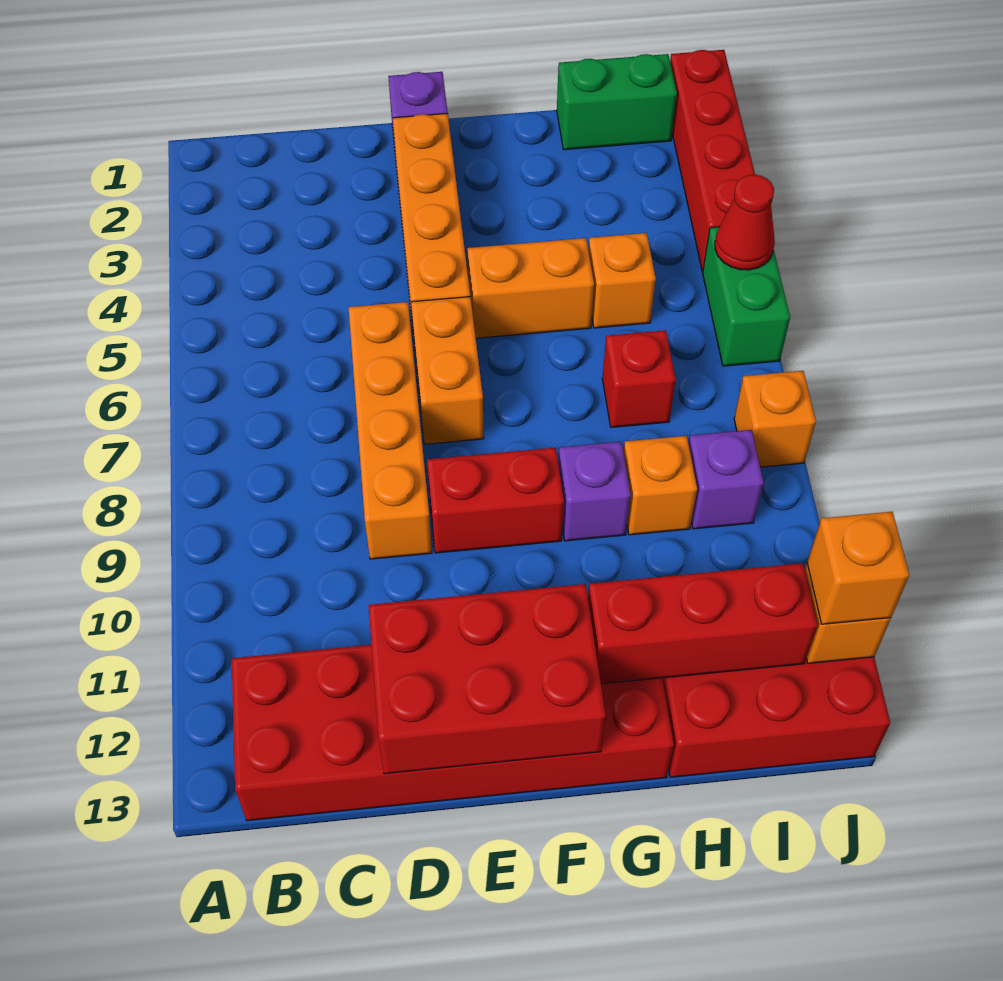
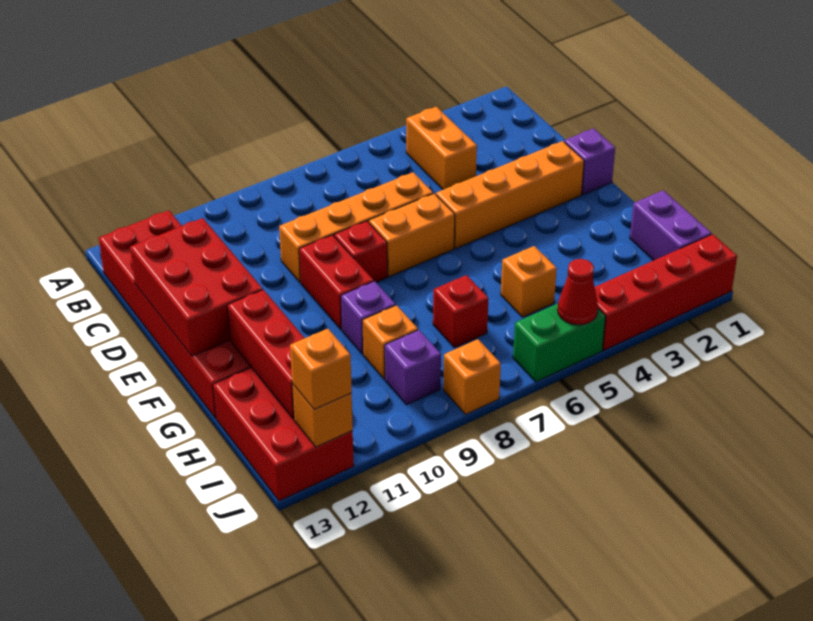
none -> red 1x1 brick [334,221,387,282]
orange 1x2 brick [467,238,594,338] -> orange 1x2 brick moved to [406,107,477,190]
green 1x2 brick [557,54,677,150] -> purple 1x2 brick [630,190,712,261]

